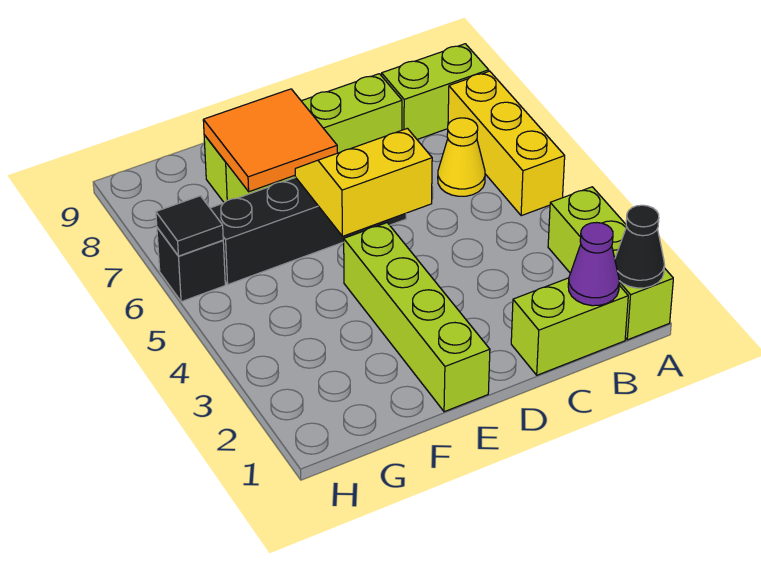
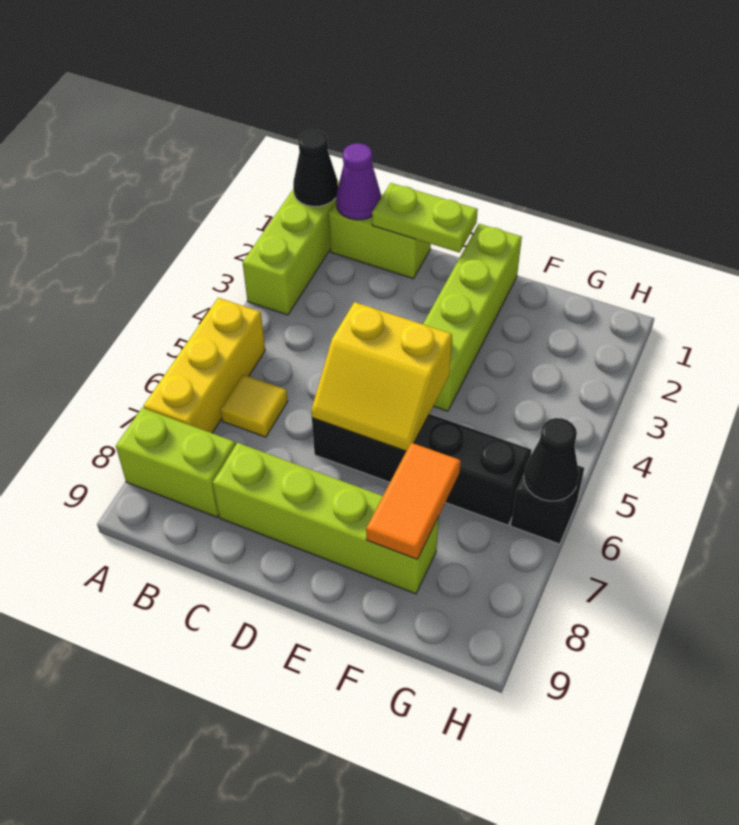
yellow 1x1 cone [438,118,485,196] -> yellow 1x1 tile [221,375,288,437]
none -> lime 1x2 plate [372,183,478,253]
orange 2x2 tile [203,89,337,192] -> orange 1x2 tile [366,443,461,559]
black 1x1 tile [156,196,223,256] -> black 1x1 cone [524,418,579,501]

